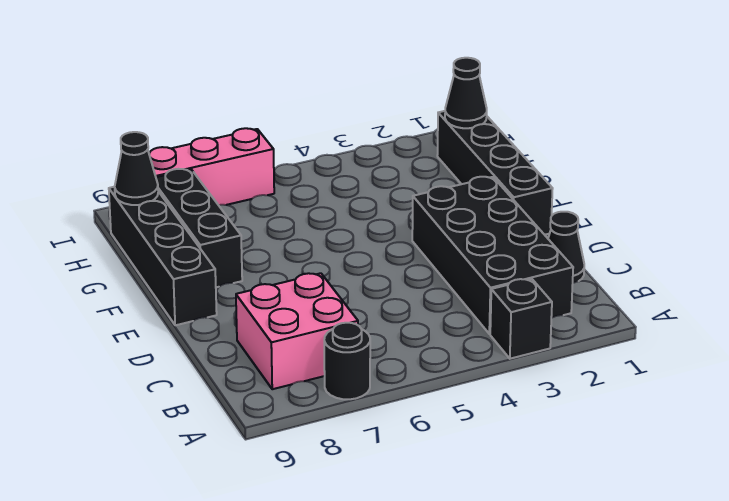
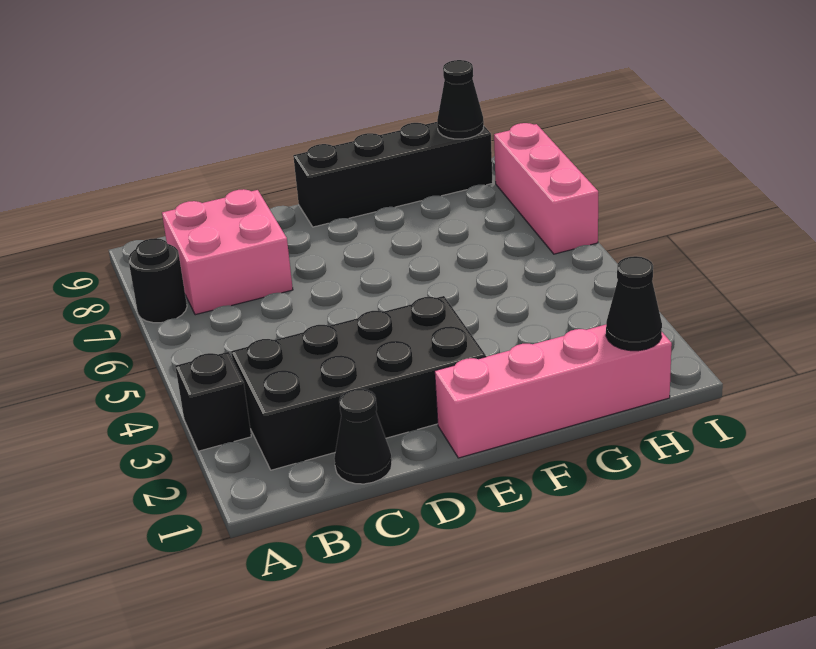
black 1x4 brick [437,111,553,235] -> pink 1x4 brick [435,325,672,458]
black 1x3 brick [156,169,242,287] -> none

